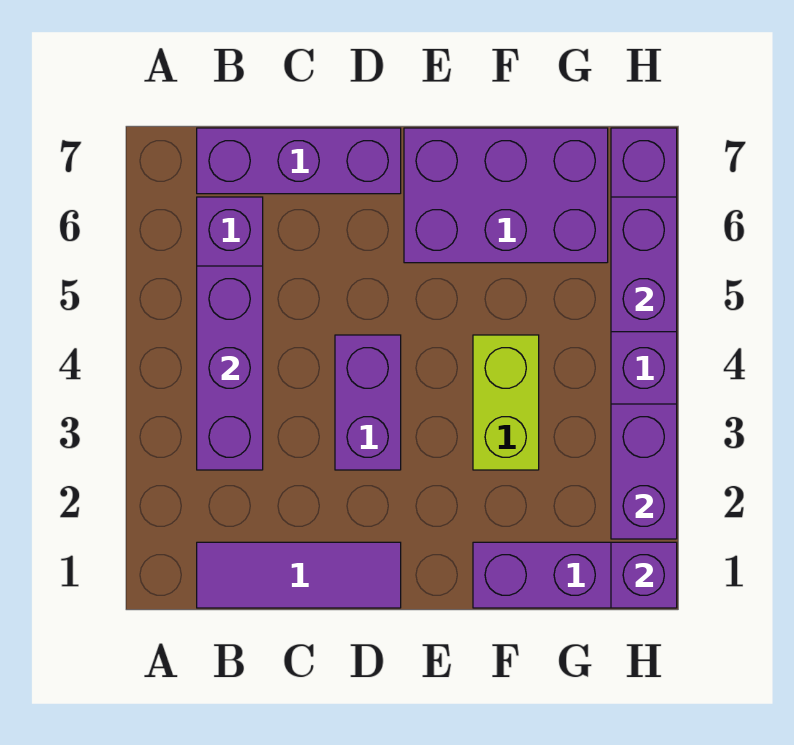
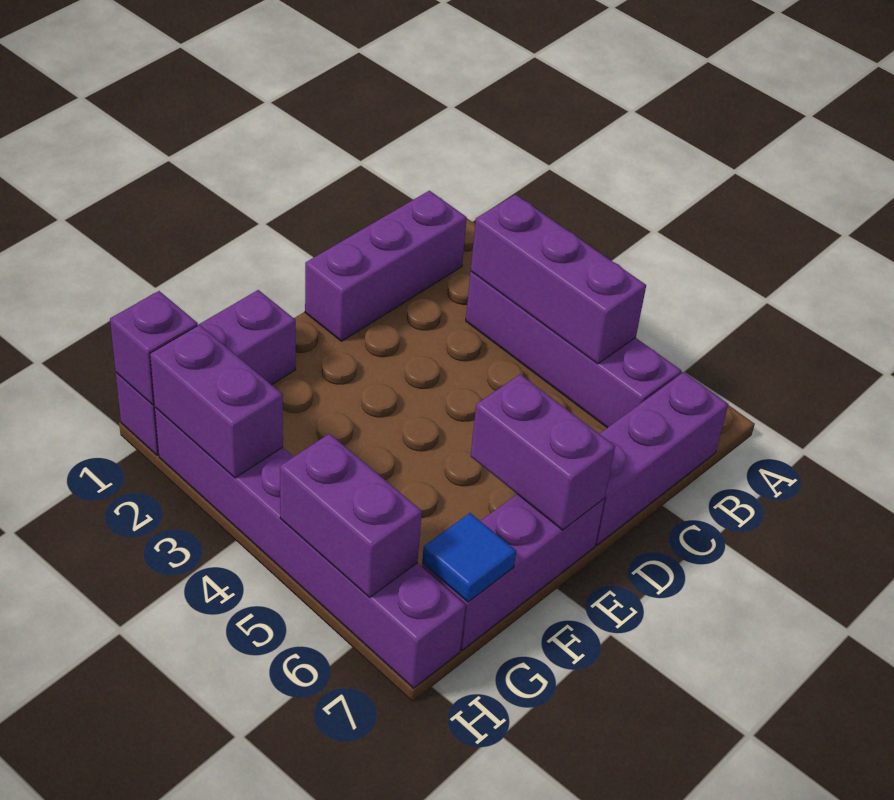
purple 1x3 tile [197,542,401,608] -> purple 1x3 brick [305,191,467,341]
purple 1x2 brick [335,335,401,470] -> purple 1x2 brick moved to [471,374,615,530]
purple 2x3 brick [404,128,608,263] -> purple 1x3 brick [422,494,605,650]
lime 1x2 brick [473,335,539,470] -> none
none -> blue 1x1 tile [422,513,516,602]

